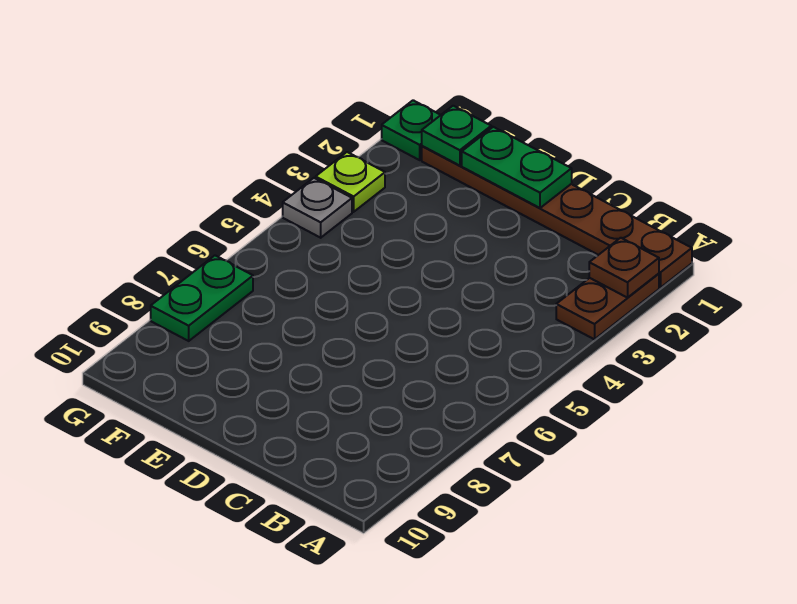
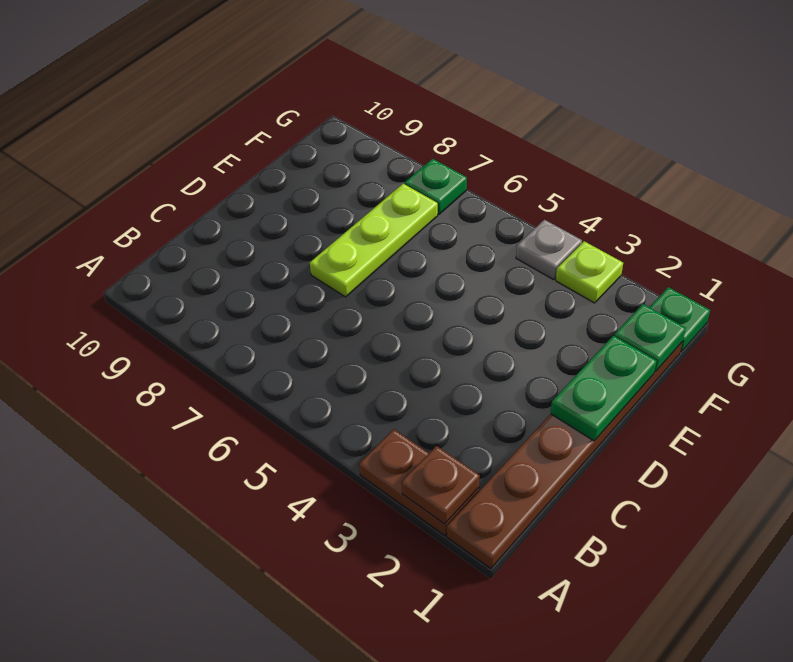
none -> lime 1x3 plate [310,184,438,297]
green 1x2 plate [151,255,253,341] -> green 1x1 plate [405,159,467,214]

